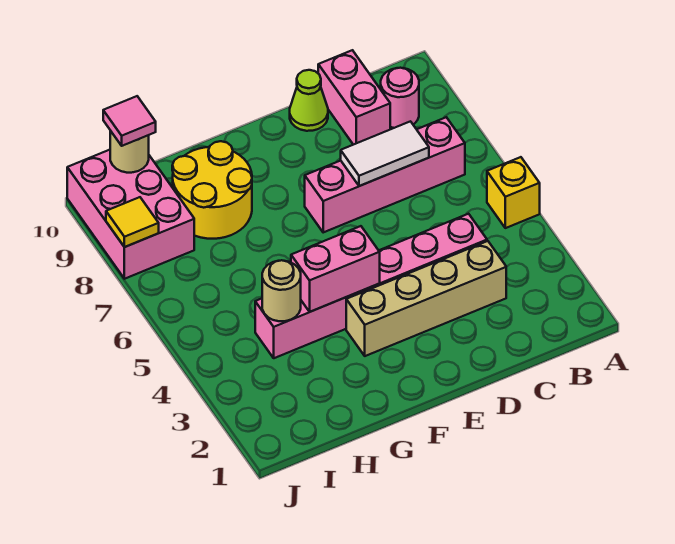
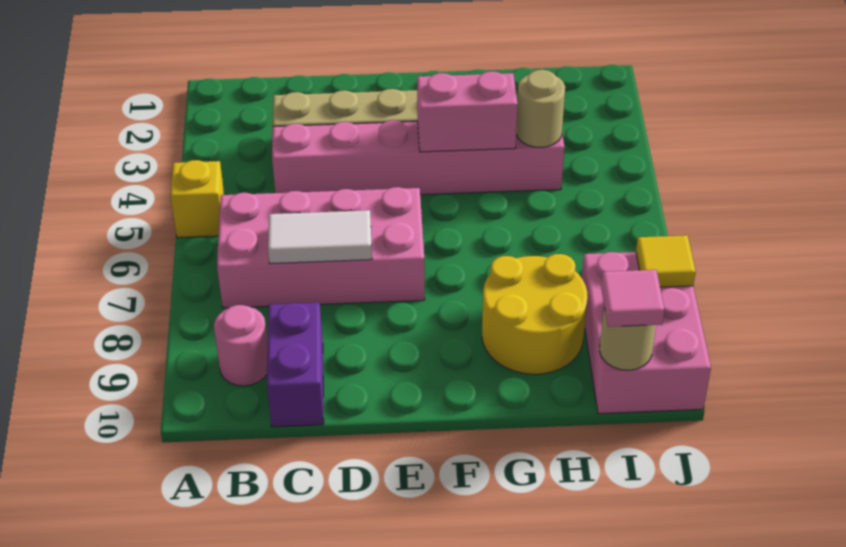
pink 1x4 brick [305,117,465,232] -> pink 2x4 brick [217,187,425,308]
pink 1x2 brick [318,50,390,145] -> purple 1x2 brick [267,303,324,427]
lime 1x1 cone [290,70,328,131] -> none

